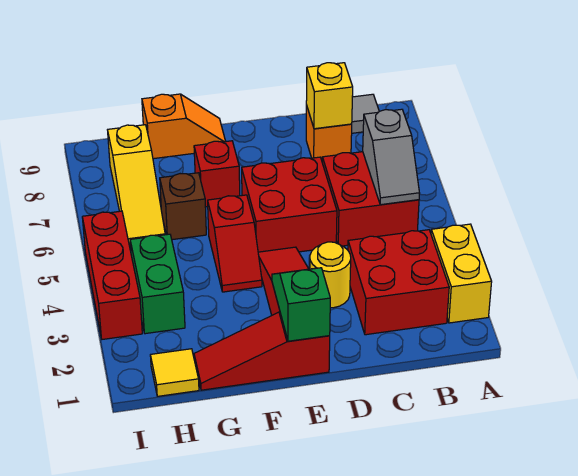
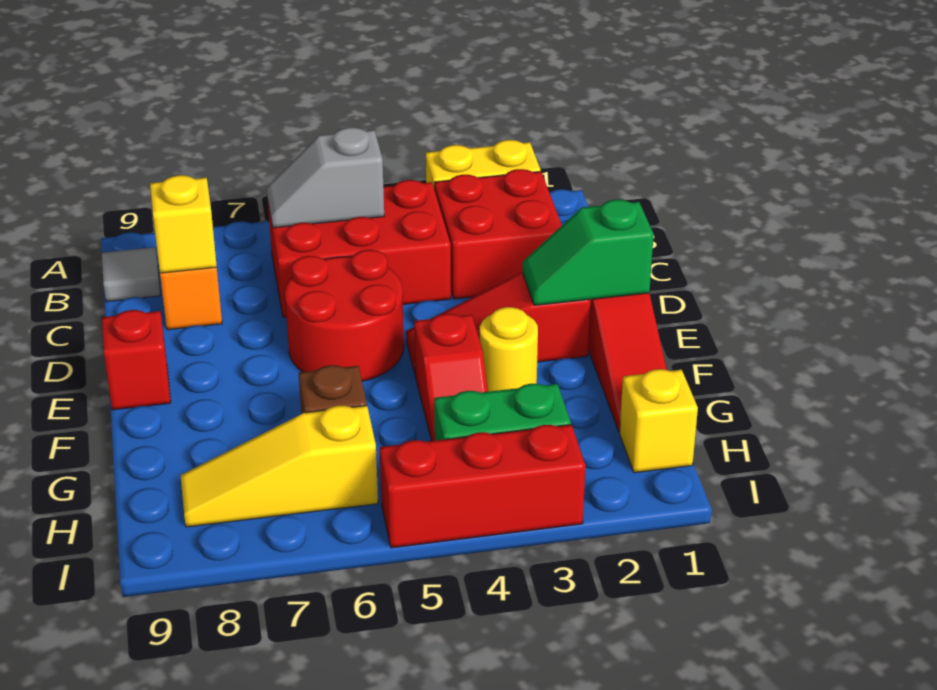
red 2x2 brick [322,152,419,246] -> red 2x3 brick [268,180,451,317]
grey 1x2 slope [363,109,419,205] -> grey 1x2 slope turned to [267,127,384,228]
yellow 1x1 round brick [310,242,351,308] -> yellow 1x1 round brick moved to [480,307,538,392]
red 2x2 brick [242,157,337,252] -> red 2x2 round brick [285,250,404,381]
red 1x2 slope [208,195,262,292] -> red 1x2 slope turned to [414,314,488,441]
red 1x1 brick [194,141,240,207] -> red 1x1 brick moved to [102,310,171,410]
orange 1x2 slope [142,94,226,159] -> none
yellow 1x1 tile [150,349,199,396] -> yellow 1x1 brick [619,369,698,473]
yellow 1x3 slope [108,125,165,245] -> yellow 1x3 slope turned to [180,406,378,527]

